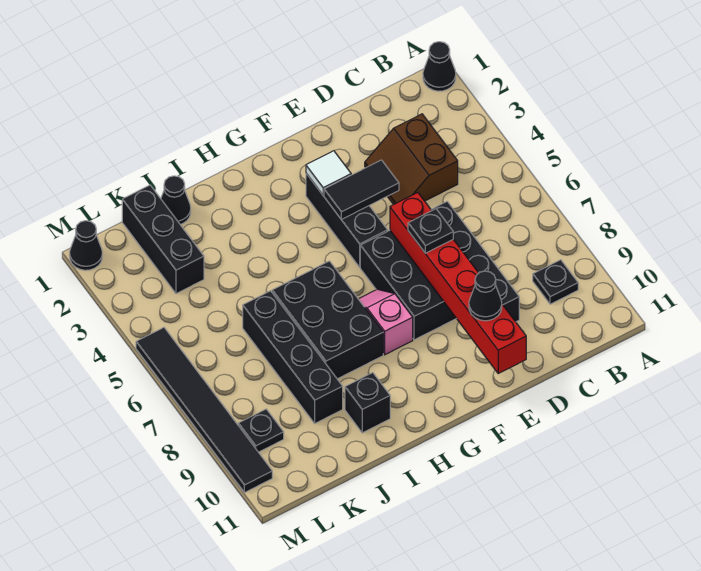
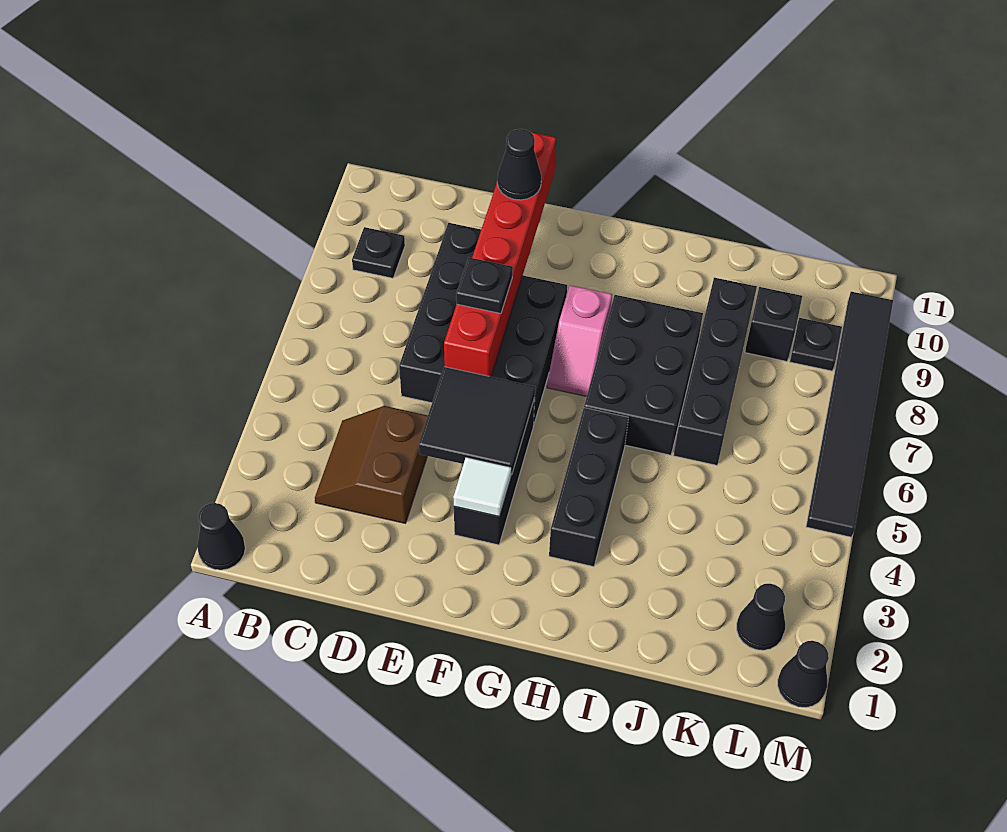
brown 2x2 slope [365,114,458,205] -> brown 2x2 slope turned to [315,406,428,523]
black 1x2 tile [324,160,399,219] -> black 2x2 tile [419,367,535,475]
black 1x1 brick [345,373,390,433] -> black 1x1 brick moved to [745,287,802,361]
black 1x1 cone [161,176,191,224] -> black 1x1 cone moved to [737,584,785,650]
black 1x3 brick [122,185,204,294] -> black 1x3 brick moved to [549,408,628,567]

